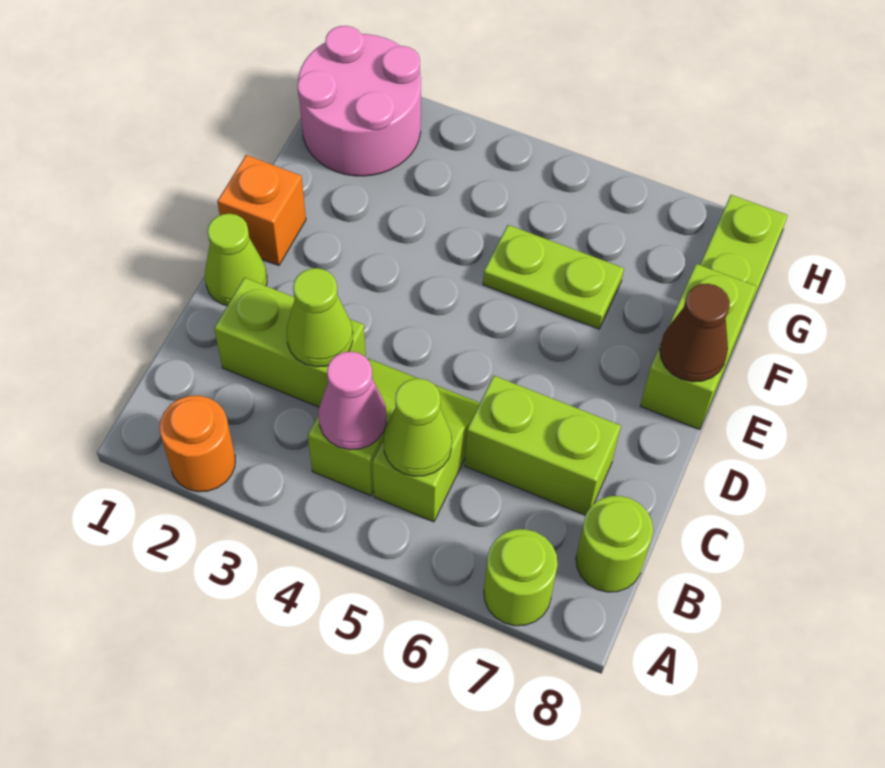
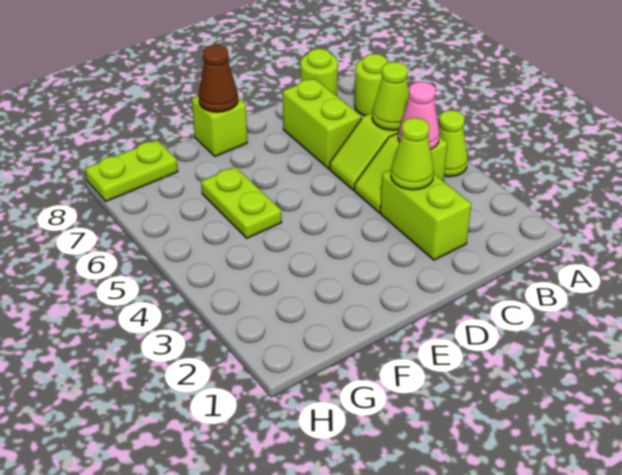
orange 1x1 round brick [160,396,235,492] -> none
lime 1x1 cone [205,214,267,306] -> lime 1x1 cone moved to [439,110,468,177]
orange 1x1 brick [217,155,306,265] -> none
lime 1x2 brick [640,264,756,430] -> lime 1x1 brick [192,96,247,156]
pink 2x2 round brick [297,26,421,176] -> none

